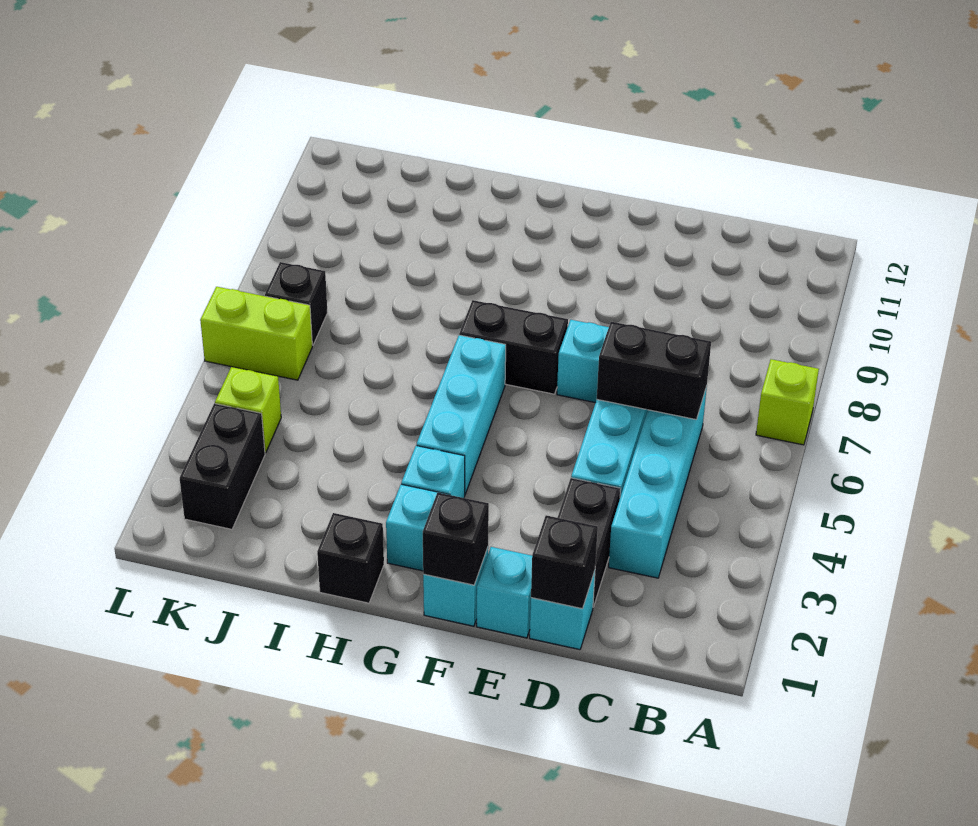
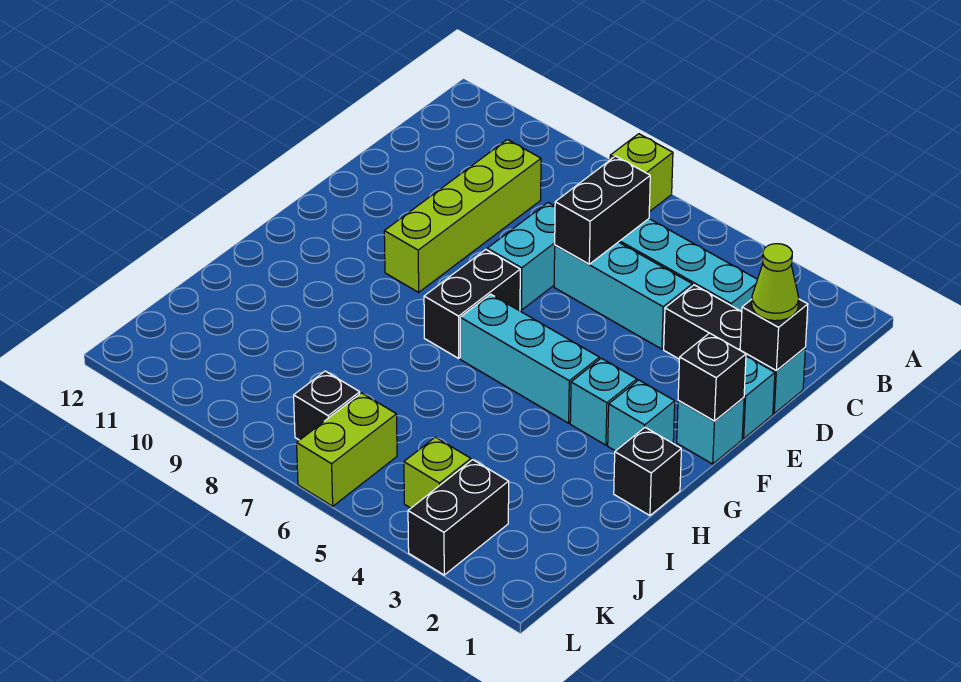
none -> lime 1x4 brick [384,140,541,292]
none -> lime 1x1 cone [752,244,799,321]
black 1x2 brick [180,403,265,529] -> black 1x2 brick turned to [408,460,509,575]

